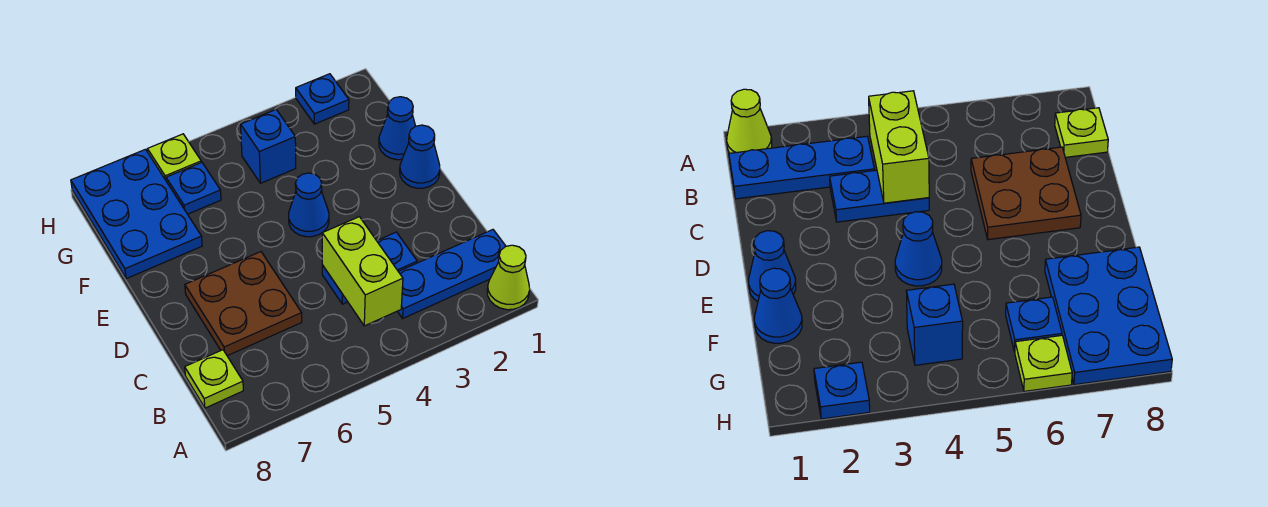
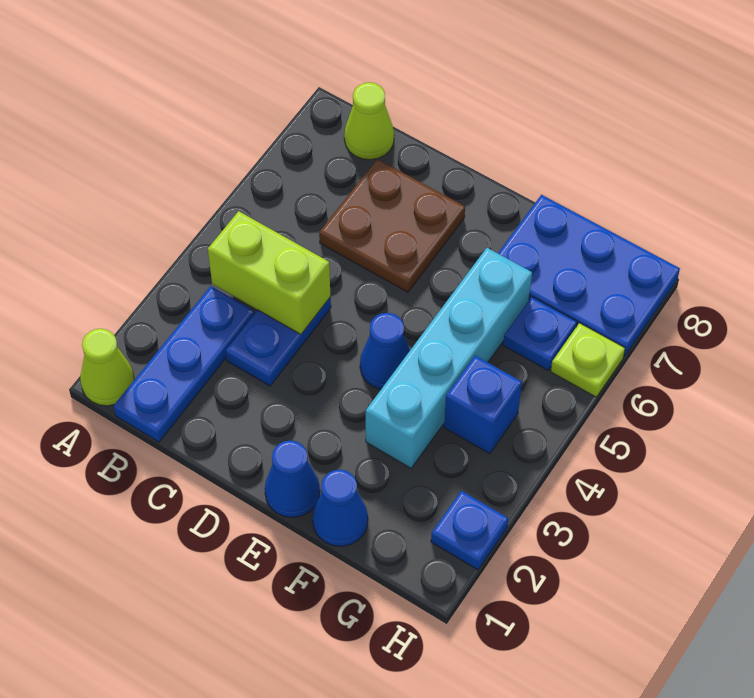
lime 1x1 plate [185,350,243,408] -> lime 1x1 cone [344,82,394,160]
none -> cyan 1x4 brick [366,248,532,468]

